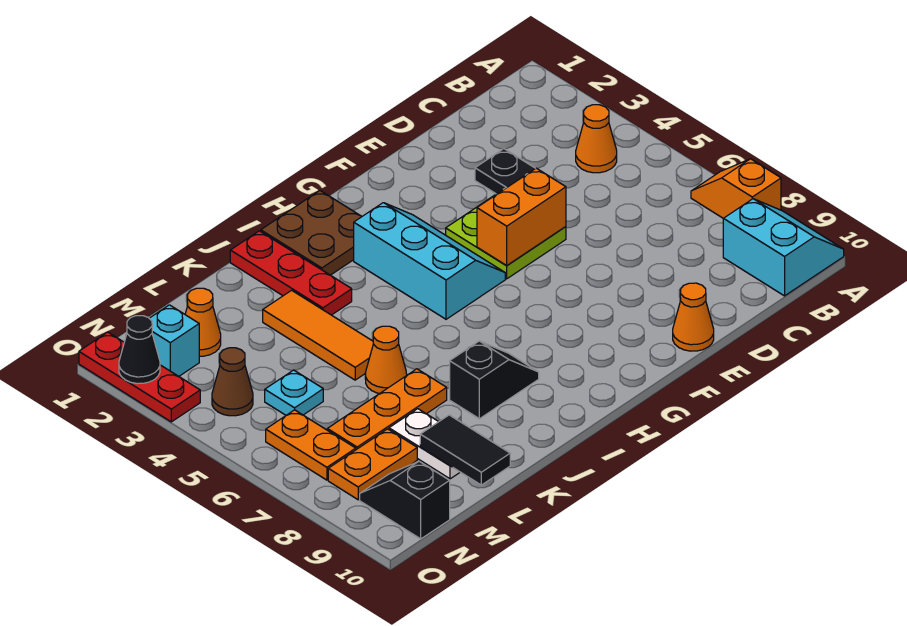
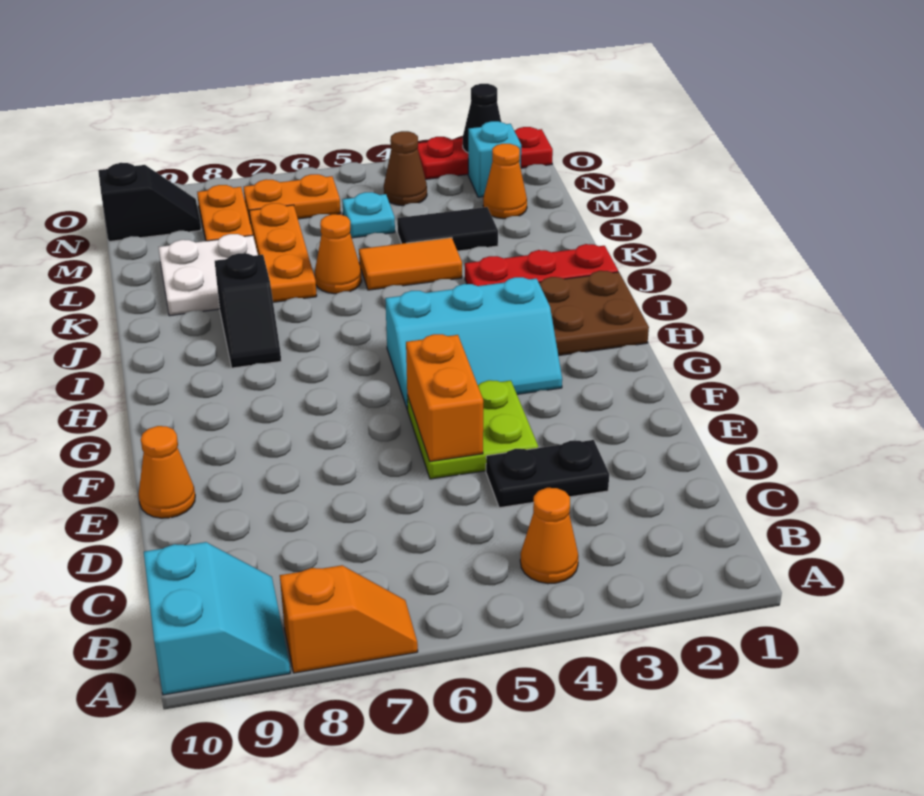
cyan 2x2 slope [723,199,844,296] -> cyan 2x2 slope turned to [144,542,290,695]
orange 1x3 tile [263,290,373,380] -> orange 1x2 tile [359,238,462,290]
white 1x2 plate [389,409,460,479] -> white 2x2 plate [159,234,258,316]
black 1x2 tile [420,415,510,485] -> black 1x2 tile moved to [397,207,498,251]

